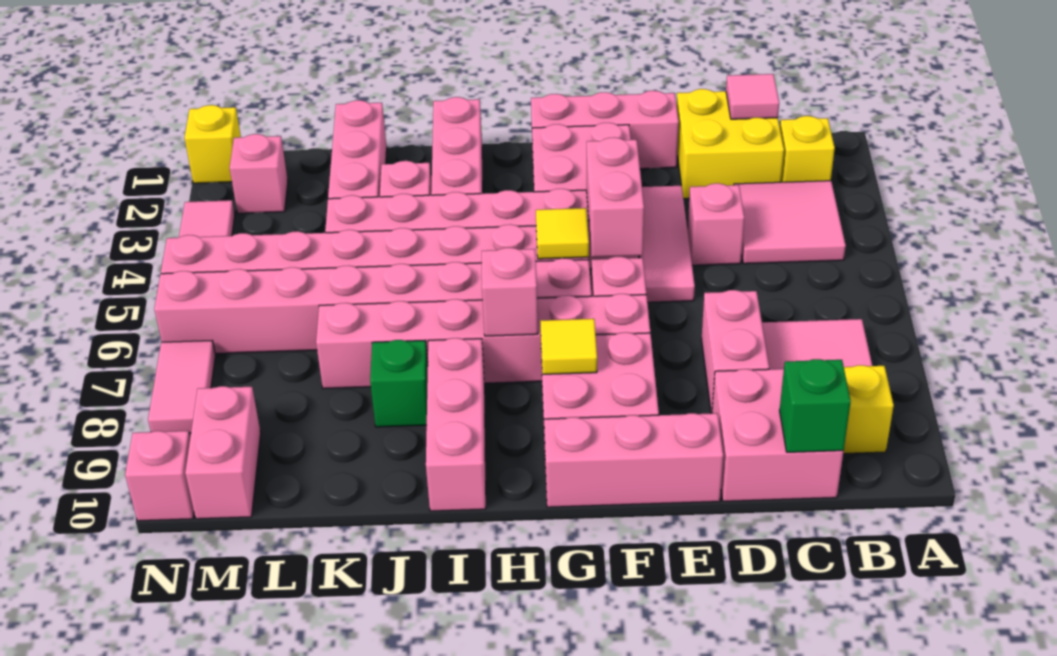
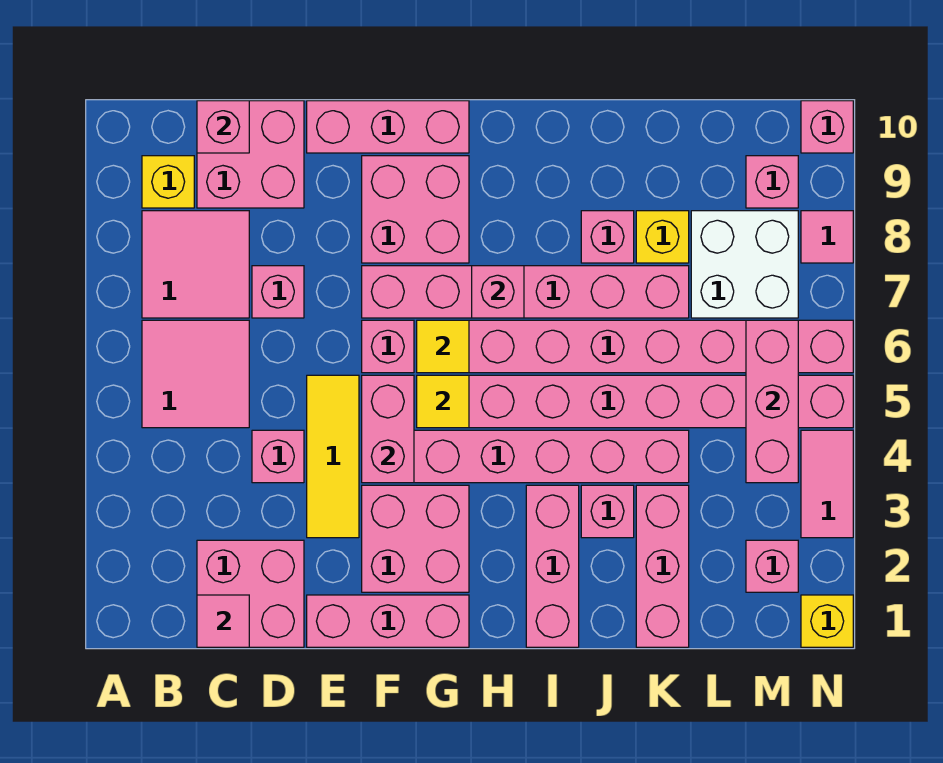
yellow 1x1 brick [780,116,835,182] -> yellow 1x1 brick moved to [636,211,689,263]
pink 2x2 tile [734,181,846,264] -> pink 2x2 tile moved to [142,320,249,428]
yellow 2x2 brick [677,89,784,199] -> pink 2x2 brick [197,540,304,647]
green 1x1 brick [780,359,851,452] -> pink 1x1 brick [197,101,249,153]
pink 1x2 brick [702,290,769,413] -> pink 1x1 brick [252,266,304,318]
pink 1x3 tile [639,186,695,302] -> yellow 1x3 tile [307,375,359,538]
yellow 1x1 tile [540,319,597,374] -> yellow 1x1 tile moved to [417,320,469,373]
pink 1x3 brick [426,338,486,511] -> pink 1x3 brick moved to [746,320,798,483]
green 1x1 brick [370,340,428,427] -> pink 1x1 brick [581,211,634,263]
none -> white 2x2 brick [691,211,798,318]
pink 1x2 brick [185,386,261,519] -> pink 1x1 brick [746,156,798,208]
pink 1x2 tile [148,341,216,433] -> pink 1x1 tile [801,211,853,263]

